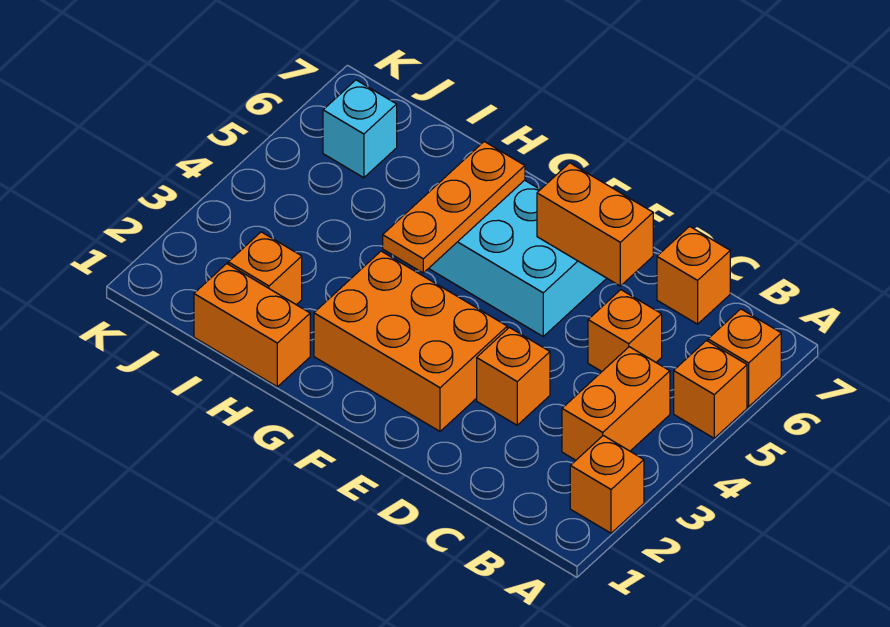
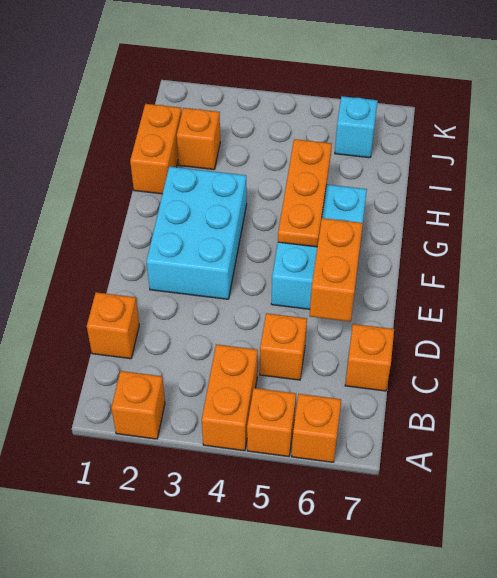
orange 1x2 brick [562,347,670,460] -> orange 1x2 brick turned to [202,344,258,451]
orange 1x1 brick [477,327,550,425] -> orange 1x1 brick moved to [87,292,139,359]
orange 2x3 brick [314,251,507,431] -> cyan 2x3 brick [147,167,247,299]
orange 1x3 plate [383,142,525,273] -> orange 1x3 plate turned to [278,139,332,247]

